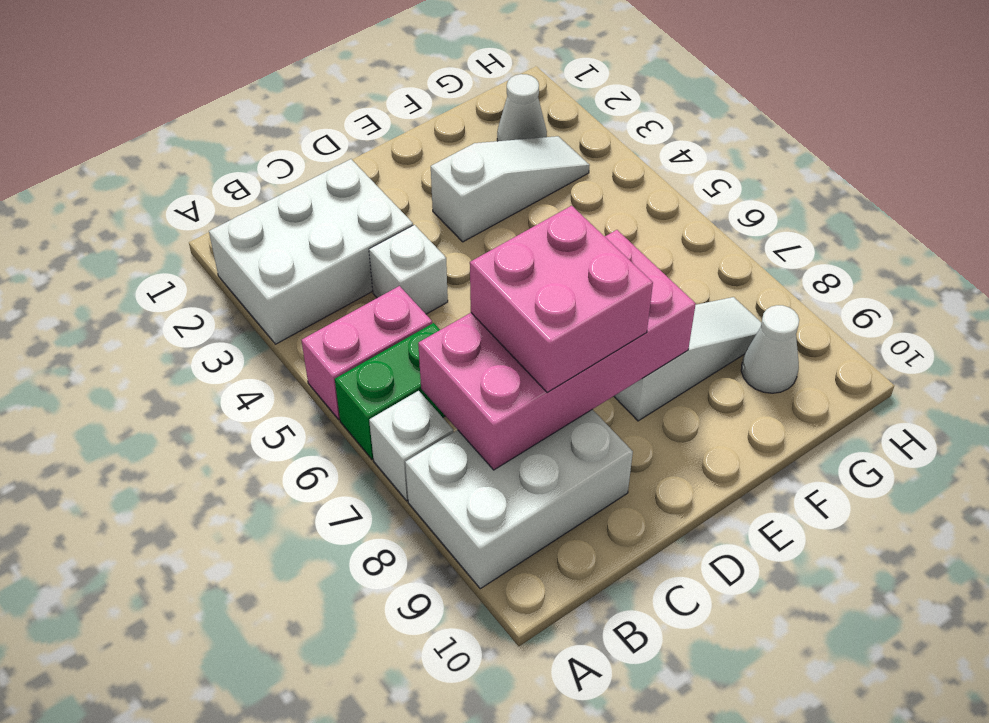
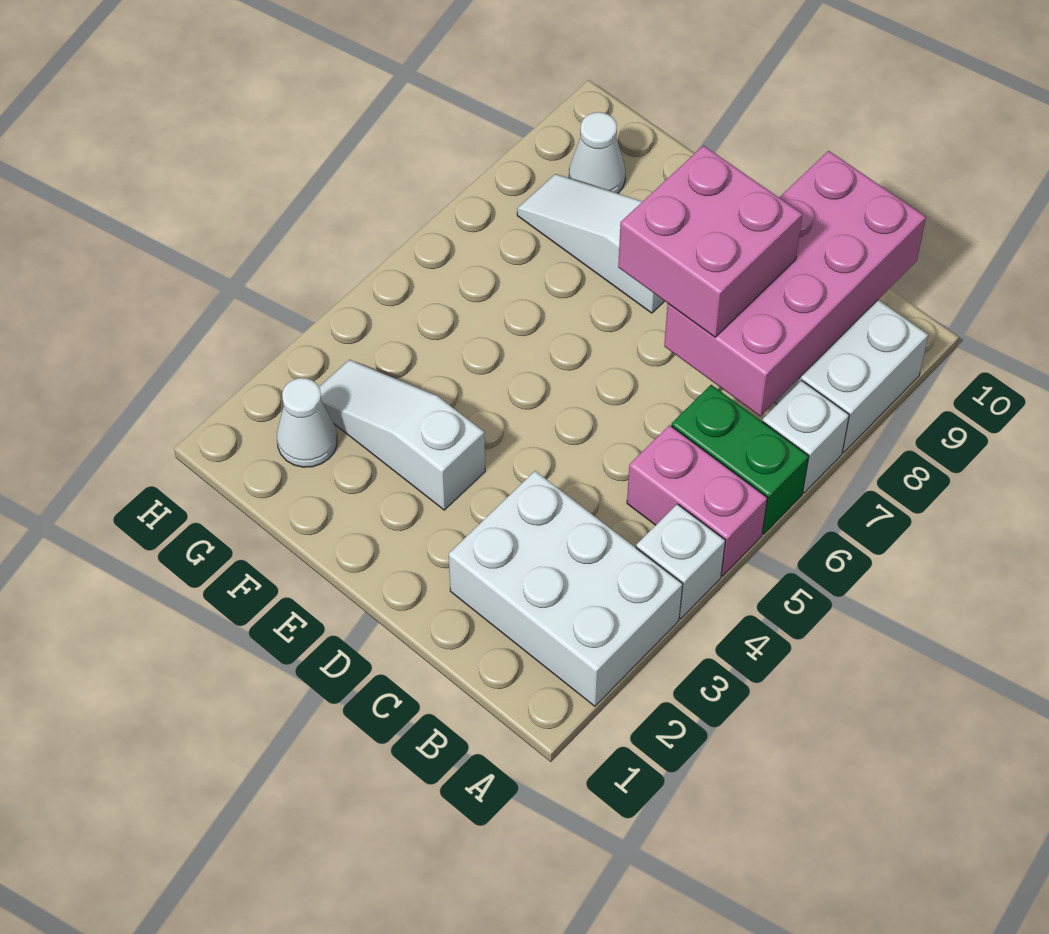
pink 2x4 brick [418,230,696,470] -> pink 2x4 brick turned to [664,151,926,416]
white 1x1 brick [369,225,448,314] -> white 1x1 brick moved to [636,504,725,619]

